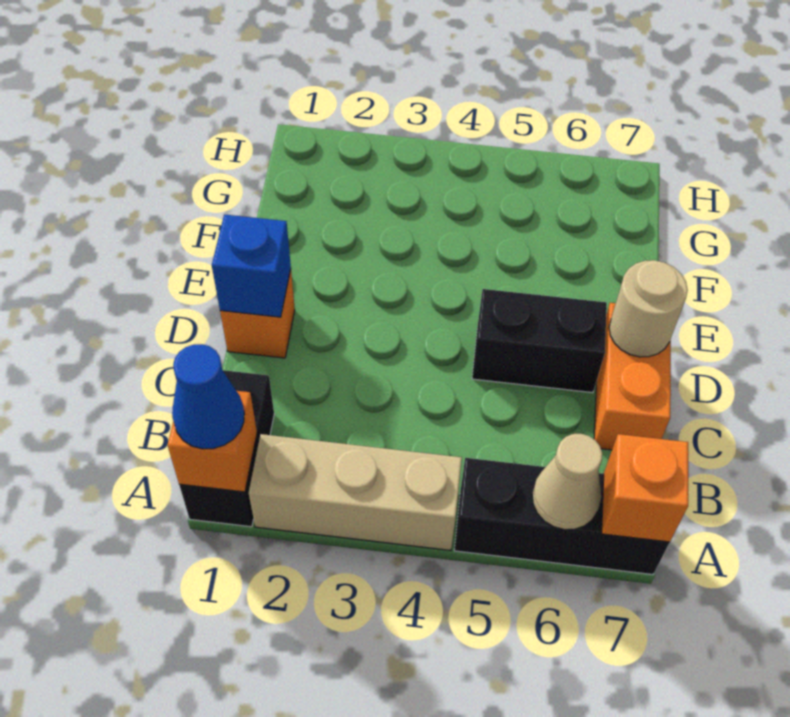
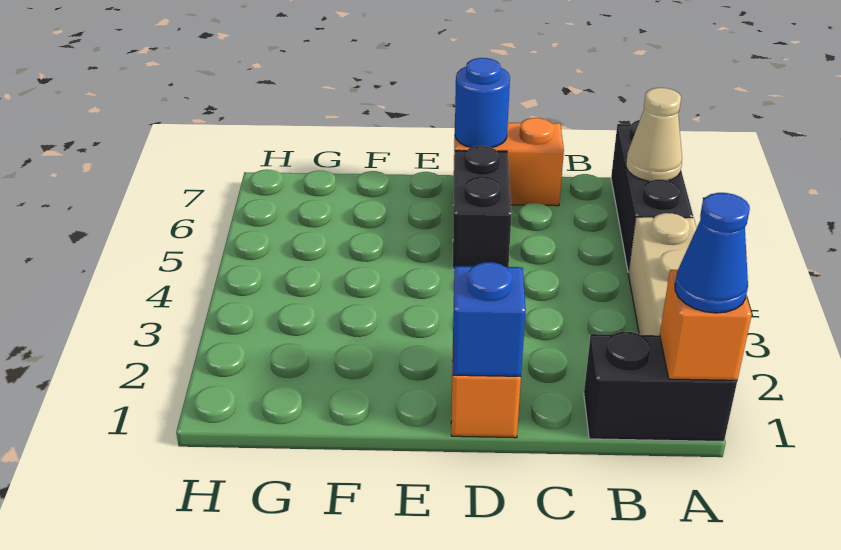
orange 1x1 brick [602,434,688,542] -> none
tan 1x1 round brick [609,260,688,357] -> blue 1x1 round brick [455,58,510,148]

